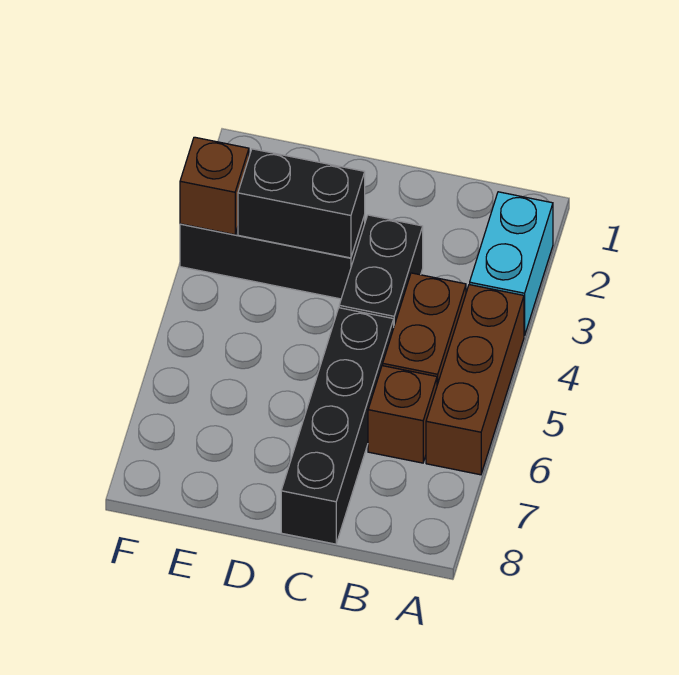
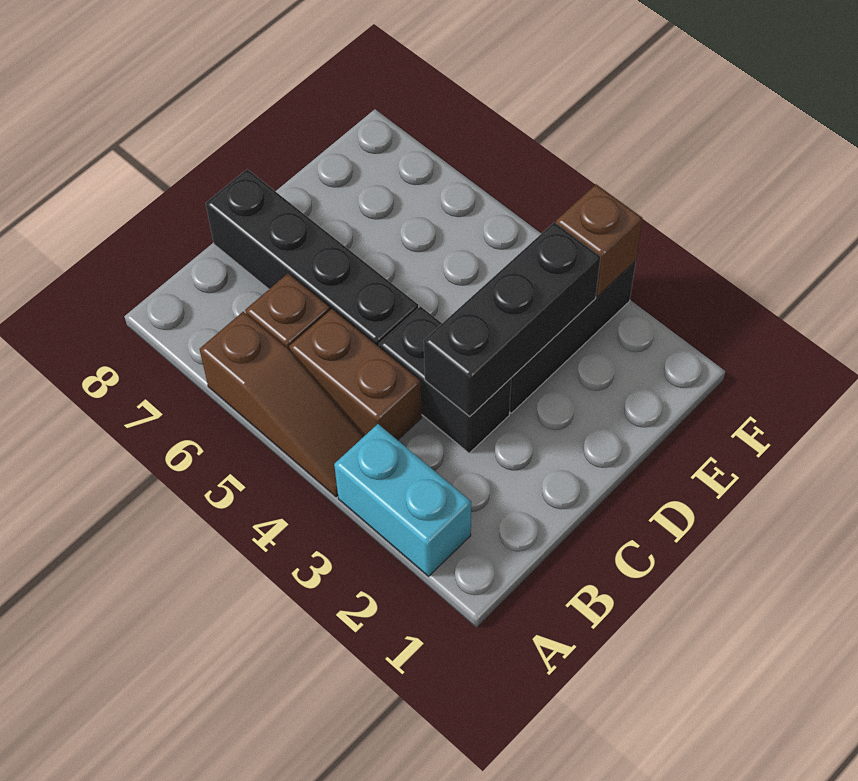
brown 1x3 brick [426,285,524,475] -> brown 1x3 slope [200,312,364,497]
black 1x2 brick [238,149,365,258] -> black 1x3 brick [424,222,601,416]

